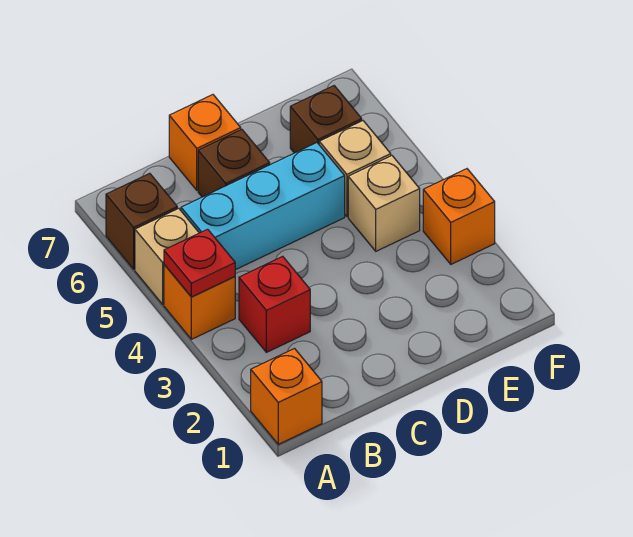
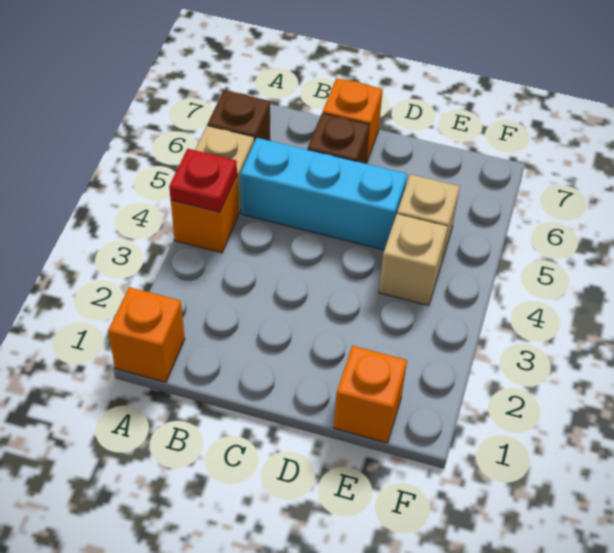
red 1x1 brick [239,256,310,352] -> none
brown 1x1 brick [290,86,362,153] -> none
orange 1x1 brick [423,169,495,264] -> orange 1x1 brick moved to [334,346,407,443]

